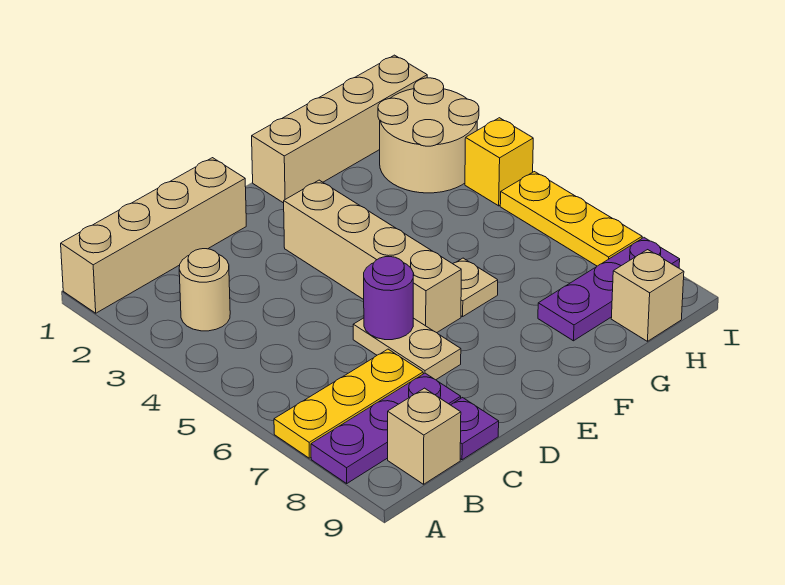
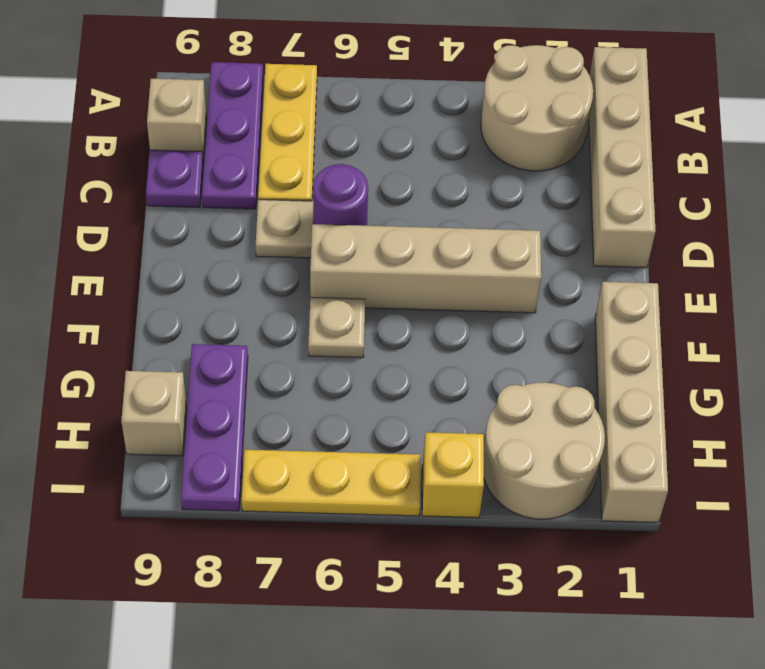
tan 1x1 round brick [179,249,230,331] -> tan 2x2 round brick [481,45,593,171]

